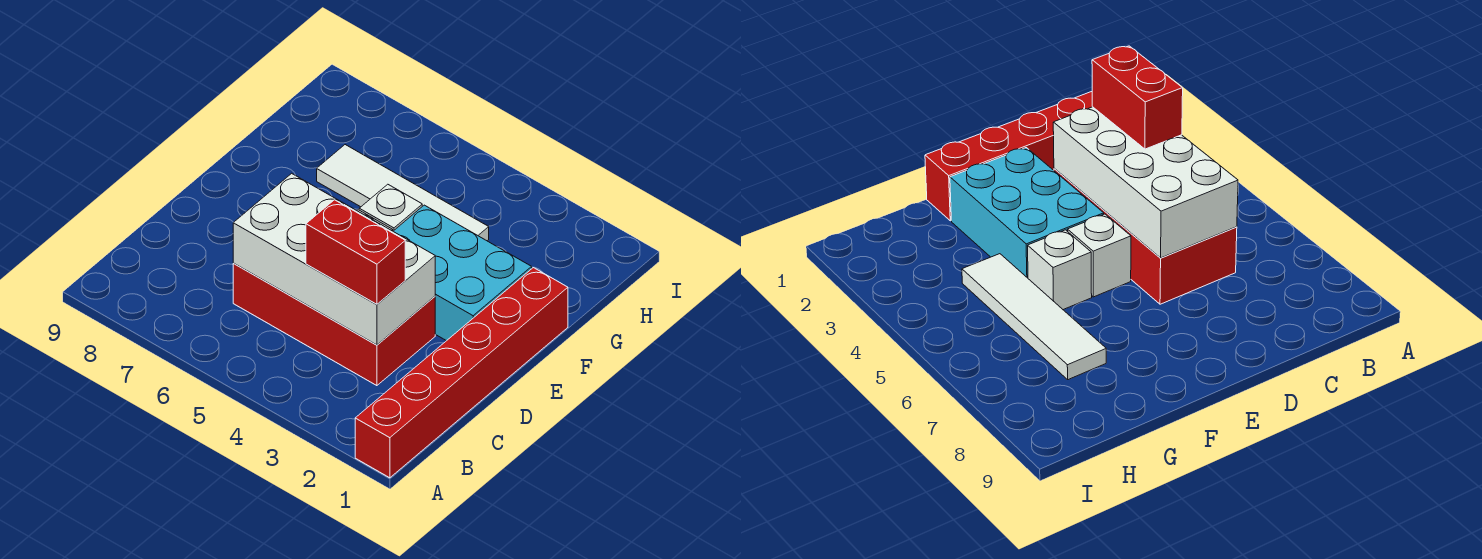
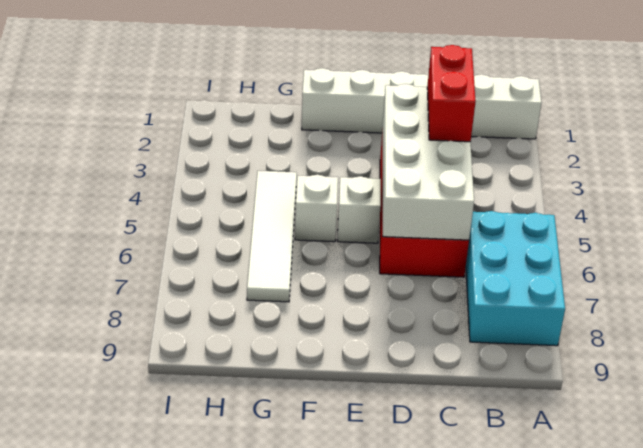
red 1x6 brick [355,268,568,478] -> white 1x6 brick [302,68,542,139]
cyan 2x3 brick [393,205,532,341] -> cyan 2x3 brick moved to [466,211,565,346]

